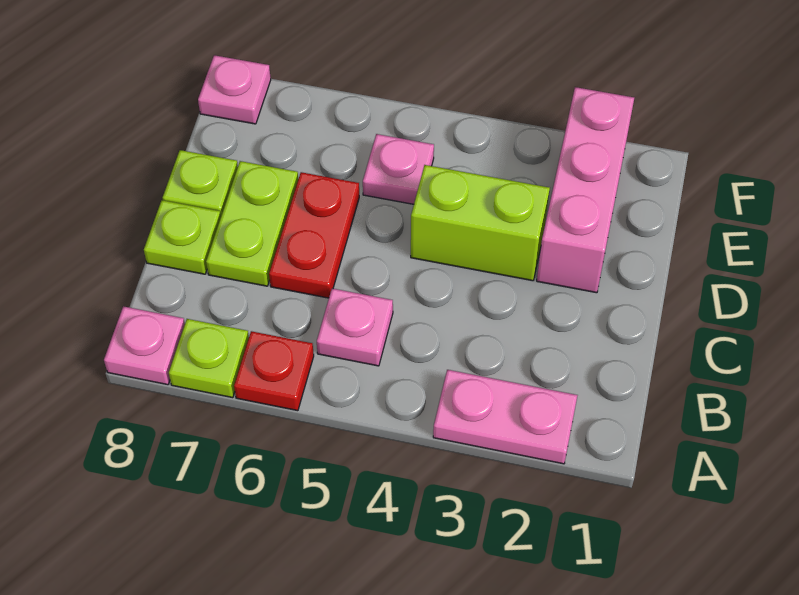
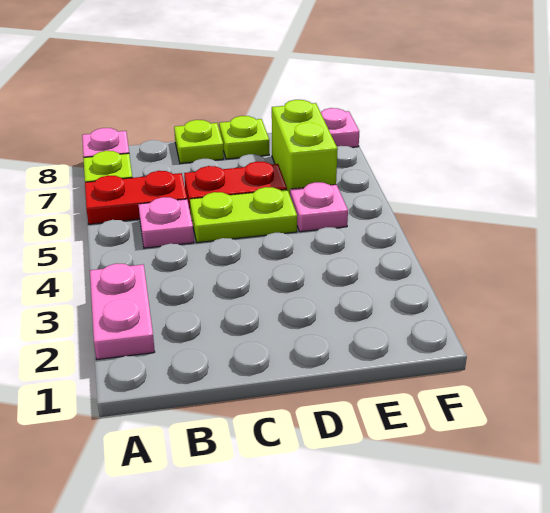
red 1x1 plate [234,331,314,411] -> red 1x2 plate [85,171,187,224]
lime 1x2 plate [206,161,298,286] -> lime 1x2 plate moved to [190,187,297,243]
pink 1x3 brick [537,87,634,293] -> none
lime 1x2 brick [411,165,550,281] -> lime 1x2 brick moved to [272,100,338,194]

